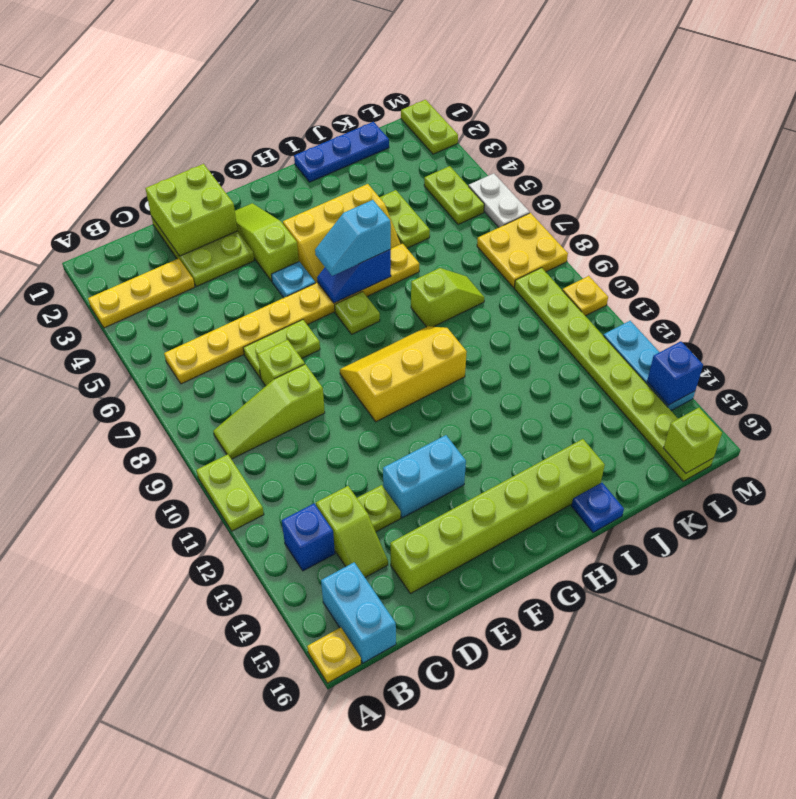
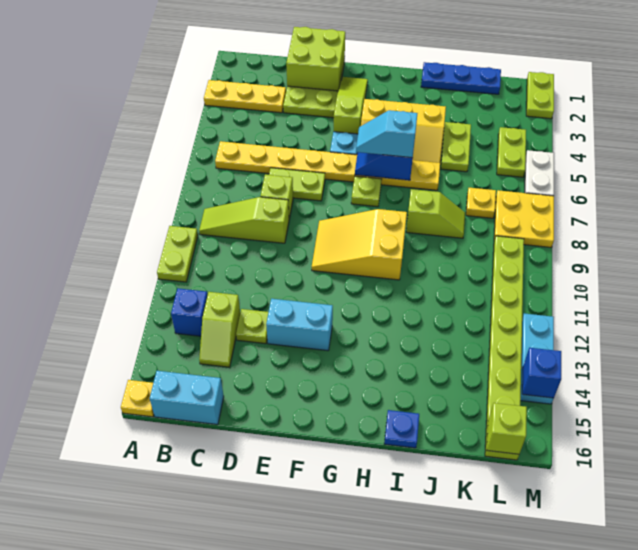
cyan 1x2 brick [321,562,396,663] -> cyan 1x2 brick turned to [150,371,224,424]
lime 1x6 brick [390,439,605,594] -> none
yellow 2x3 slope [340,326,467,422] -> yellow 2x3 slope turned to [312,209,407,280]
yellow 1x1 plate [562,276,608,316] -> yellow 1x1 plate moved to [466,188,496,218]

